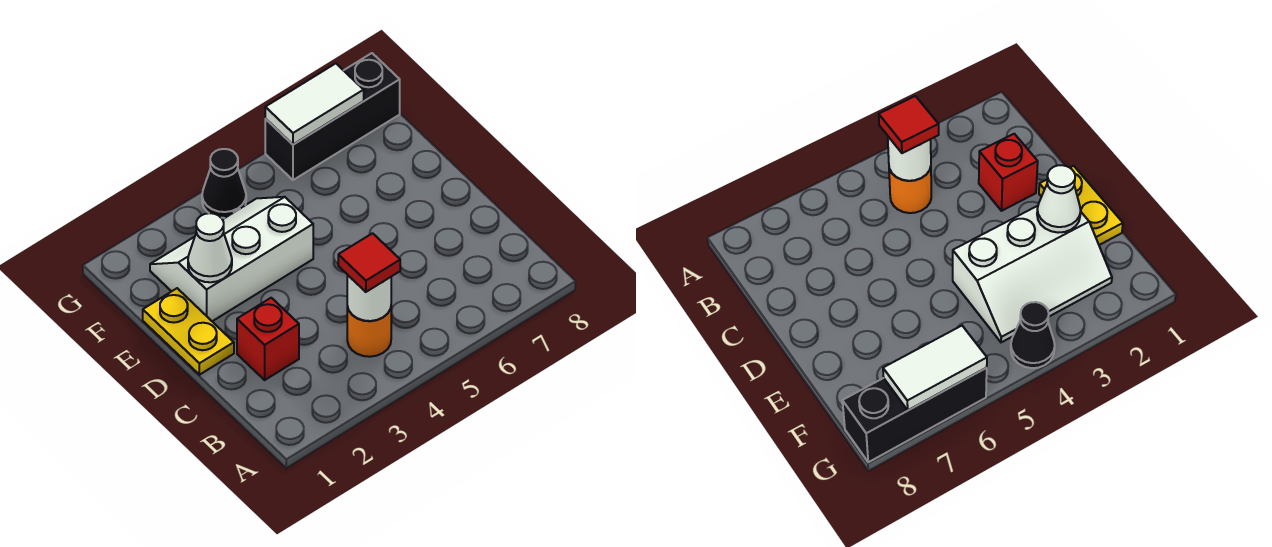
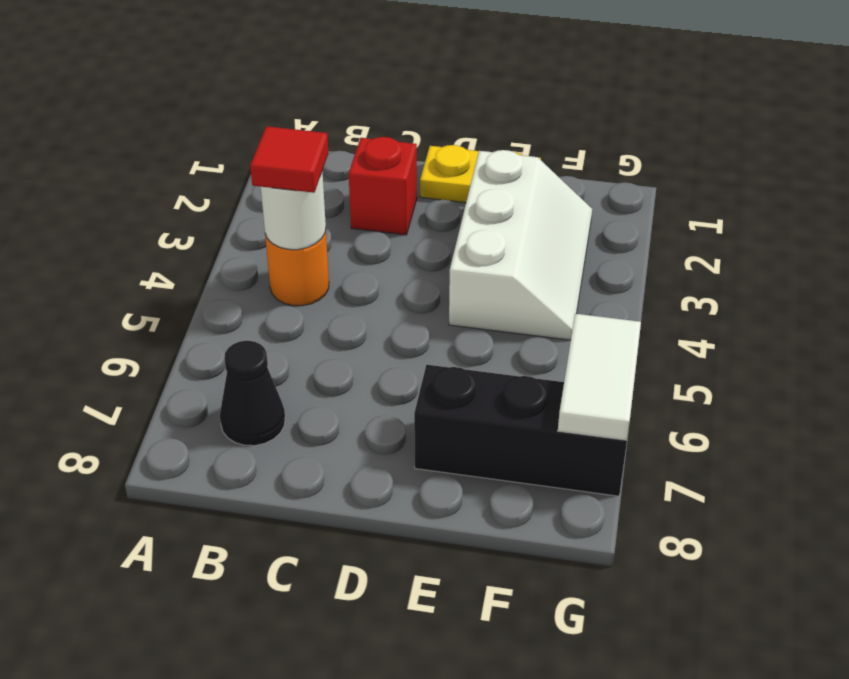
white 1x1 cone [188,213,232,282] -> none
black 1x1 cone [202,149,246,218] -> black 1x1 cone moved to [220,341,285,446]
black 1x3 brick [265,53,400,180] -> black 1x3 brick turned to [414,365,627,496]

